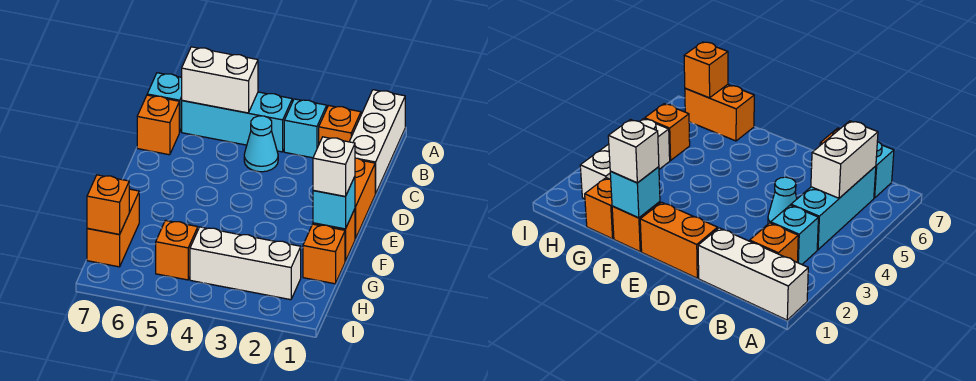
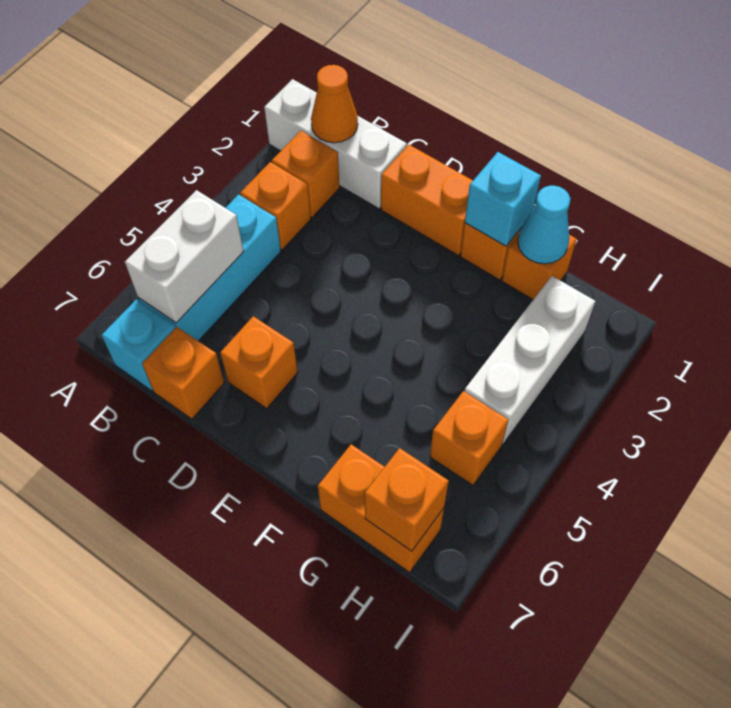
none -> orange 1x1 cone [311,65,358,143]
cyan 1x1 brick [284,99,327,158] -> orange 1x1 brick [240,162,311,250]
cyan 1x1 cone [244,116,278,172] -> cyan 1x1 cone moved to [518,186,570,264]
none -> orange 1x1 brick [220,316,298,408]
white 1x1 brick [313,137,355,197] -> none

